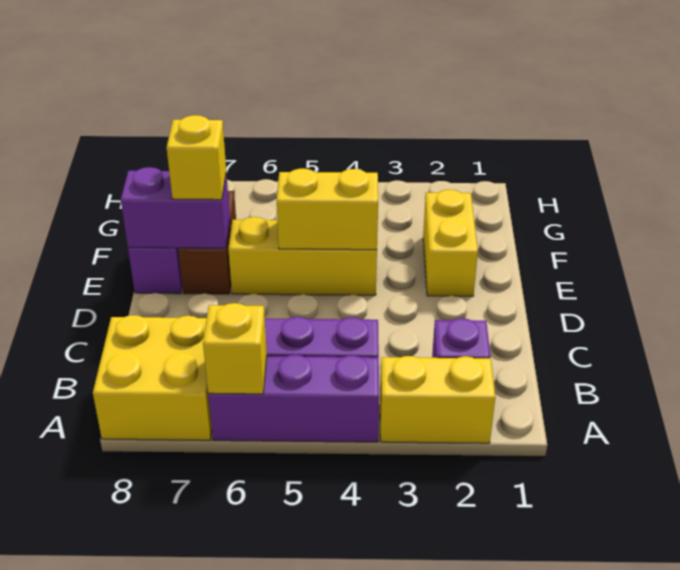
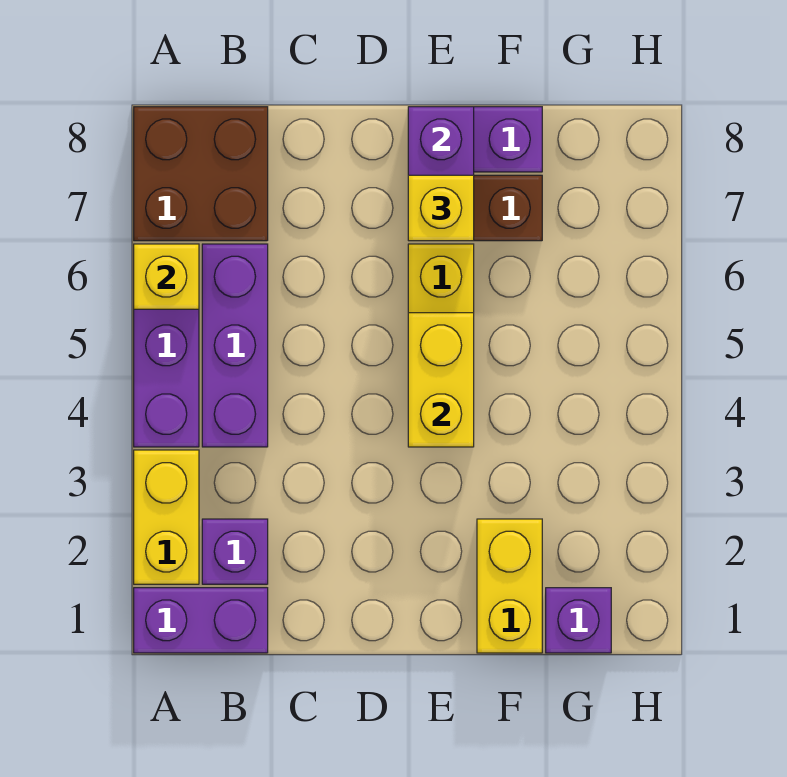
none -> purple 1x2 brick [134,588,268,653]
yellow 2x2 brick [93,315,212,440] -> brown 2x2 brick [134,107,268,241]
yellow 1x2 brick [423,190,478,296] -> yellow 1x2 brick turned to [477,519,542,653]
none -> purple 1x1 brick [546,588,611,653]

